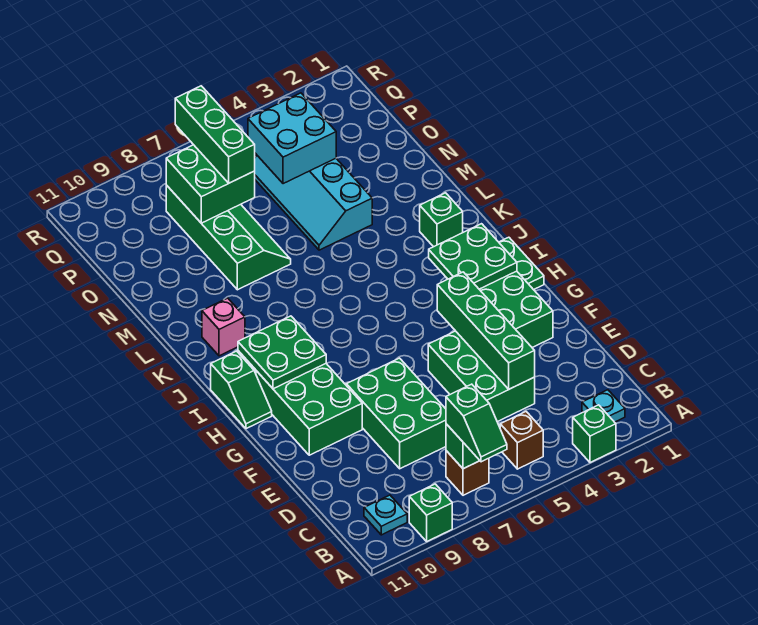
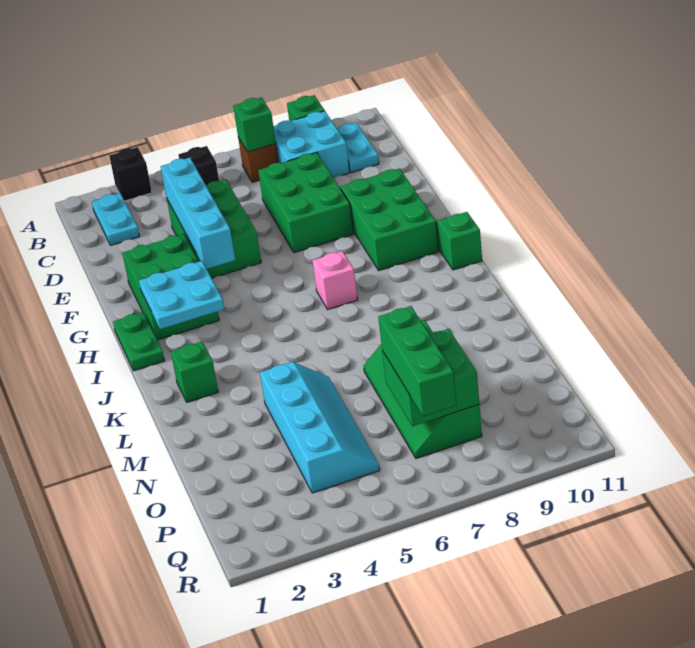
green 1x1 brick [573,405,616,463] -> black 1x1 brick [109,147,152,201]
green 1x2 slope [446,384,507,462] -> none
cyan 1x1 plate [582,390,625,422] -> cyan 1x2 plate [92,193,140,245]
brown 1x1 brick [500,412,543,469] -> black 1x1 brick [178,146,219,186]
cyan 1x1 plate [364,495,407,535] -> cyan 1x2 plate [337,123,379,172]
green 1x4 brick [437,272,535,389] -> cyan 1x4 brick [161,157,235,269]
green 2x2 plate [429,224,517,289] -> cyan 2x2 plate [139,261,224,329]
green 2x2 plate [238,316,326,389] -> none
pink 1x1 brick [202,298,245,356] -> pink 1x1 brick moved to [312,251,358,309]
cyan 2x2 brick [248,93,336,184] -> cyan 2x2 brick moved to [273,111,350,178]

